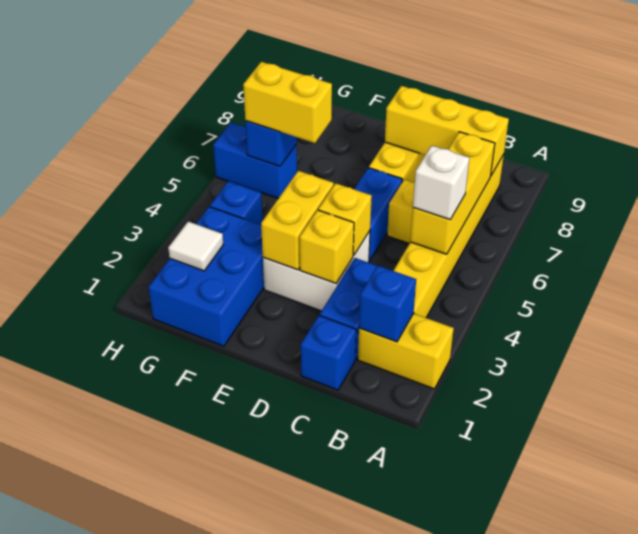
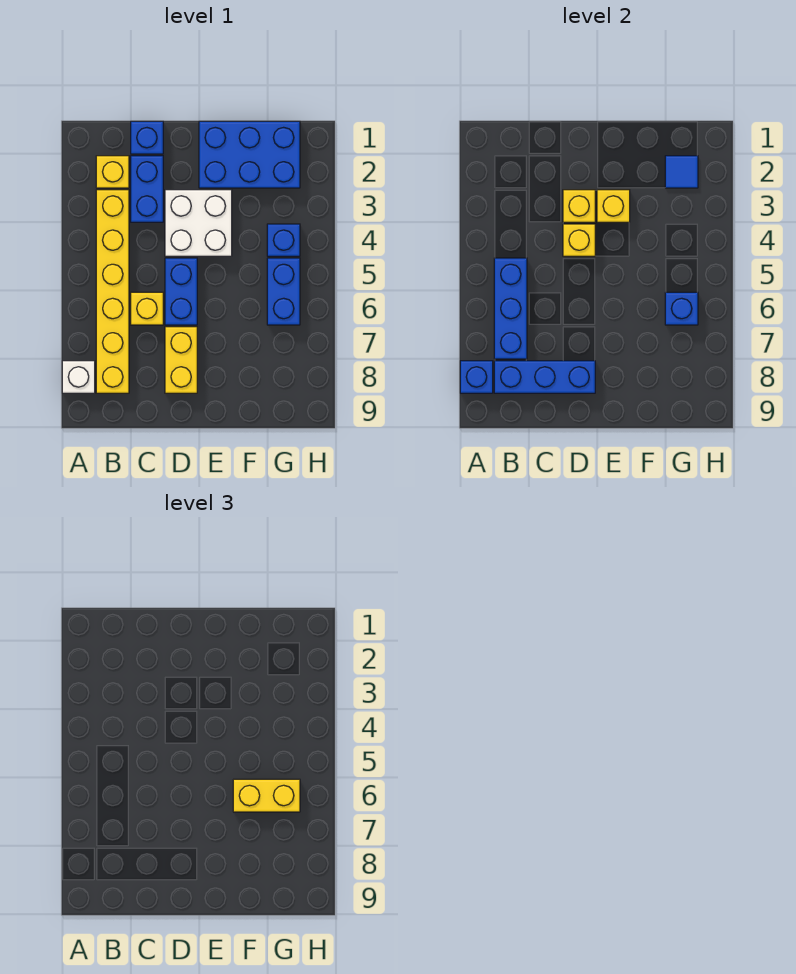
yellow 1x2 brick [358,313,454,389] -> yellow 1x1 brick [96,156,129,188]
blue 1x1 brick [359,266,416,342] -> blue 1x1 brick moved to [460,361,493,393]
yellow 1x3 brick [410,132,495,254] -> blue 1x3 brick [494,258,527,359]
white 1x1 brick [413,146,469,220] -> white 1x1 brick moved to [62,361,95,393]
yellow 1x3 brick [385,86,509,175] -> blue 1x3 brick [494,361,595,393]
yellow 1x2 brick [261,171,334,270] -> yellow 1x1 brick [597,190,630,222]
blue 2x3 brick [149,207,264,346] -> blue 2x3 brick turned to [199,121,300,188]
white 1x1 tile [168,222,223,271] -> blue 1x1 tile [665,156,698,188]
blue 1x2 brick [213,122,297,198] -> blue 1x2 brick turned to [267,258,300,325]

